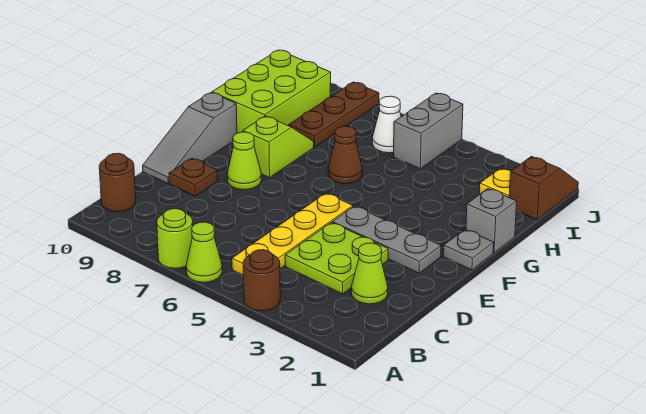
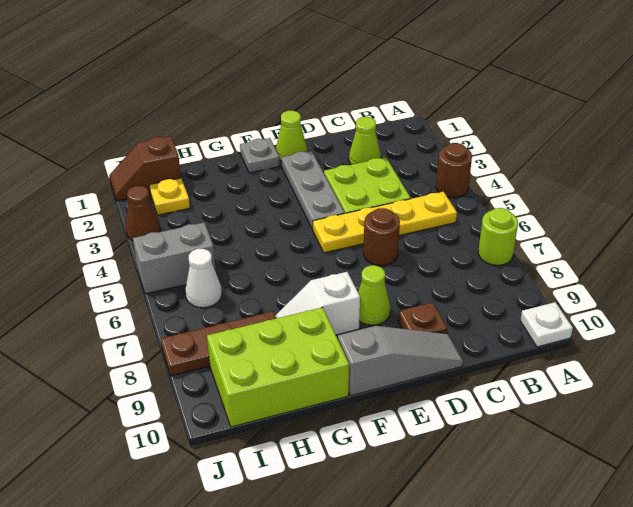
lime 1x1 cone [186,222,222,282] -> lime 1x1 cone moved to [276,111,307,161]
none -> white 1x1 plate [520,302,573,347]
brown 1x1 round brick [99,153,136,212] -> brown 1x1 round brick moved to [363,208,400,266]
lime 1x2 slope [243,116,314,178] -> white 1x2 slope [275,272,360,335]
grey 1x1 brick [466,189,517,253] -> none
brown 1x1 cone [328,126,362,184] -> brown 1x1 cone moved to [126,186,160,240]

